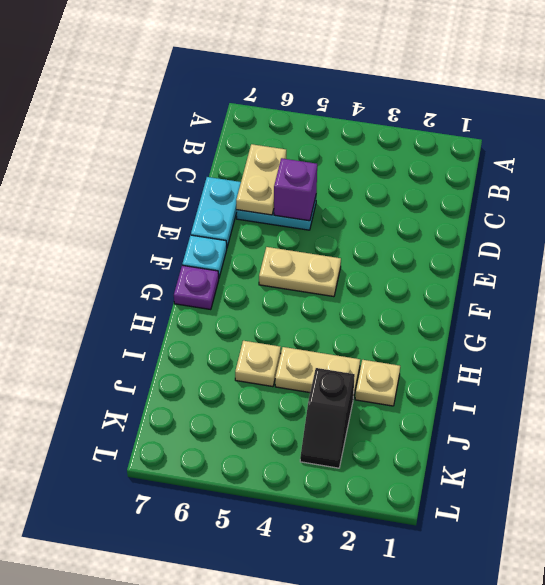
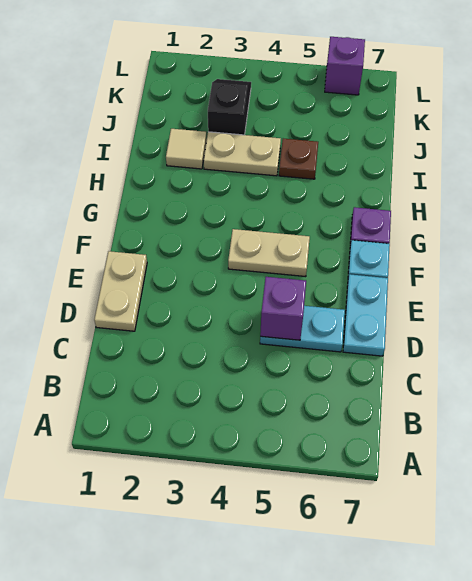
tan 1x2 plate [236,144,286,215] -> tan 1x2 plate moved to [94,251,147,331]
tan 1x1 plate [355,360,400,406] -> tan 1x1 tile [166,129,207,169]
tan 1x1 plate [235,341,281,387] -> brown 1x1 plate [279,139,318,179]
none -> purple 1x1 brick [325,37,365,95]

